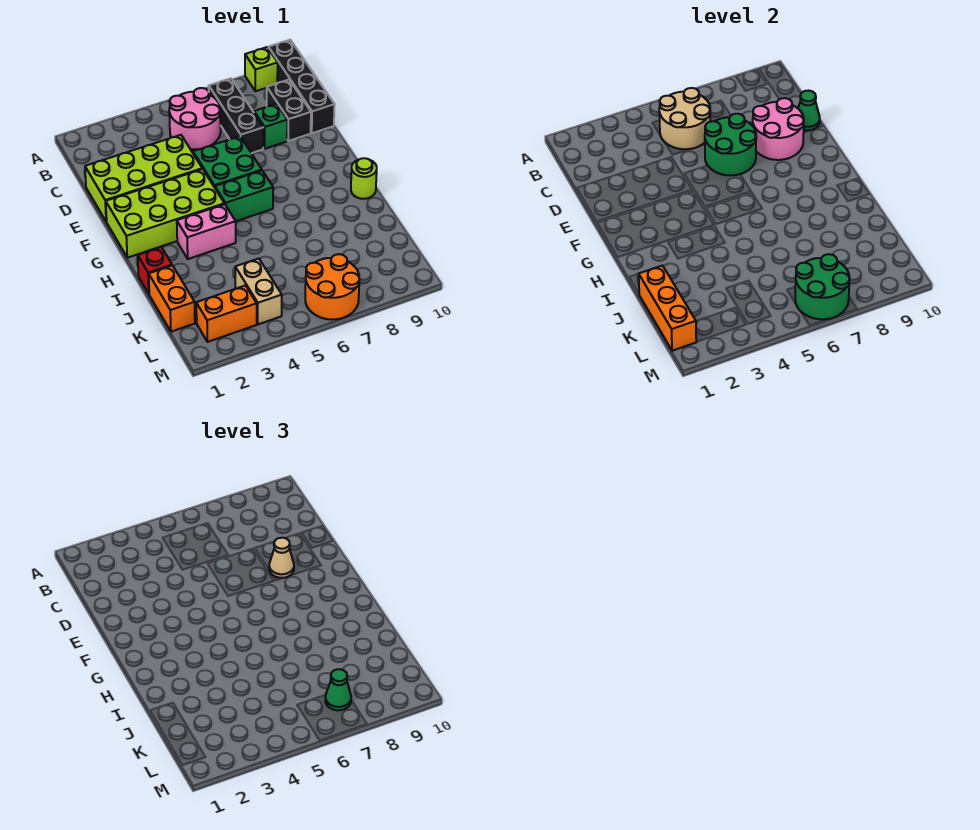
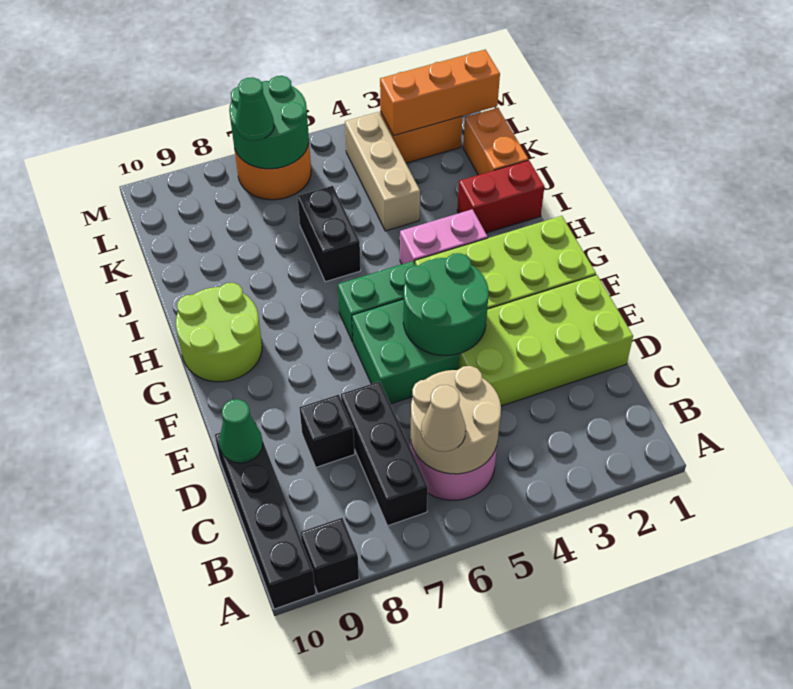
lime 1x1 brick [245,47,278,91] -> black 1x1 brick [301,518,359,594]
black 1x2 brick [267,80,311,141] -> black 1x2 brick moved to [298,186,361,282]
green 2x2 round brick [705,114,756,176] -> green 2x2 round brick moved to [403,253,489,355]
green 1x1 brick [254,104,287,149] -> black 1x1 brick [299,395,355,467]
pink 2x2 round brick [753,98,804,160] -> none
tan 1x1 cone [269,538,294,578] -> tan 1x1 cone moved to [421,385,466,452]
lime 1x1 round brick [351,158,377,199] -> lime 2x2 round brick [176,283,262,382]
red 1x1 brick [138,247,172,294] -> red 1x2 brick [457,160,544,233]
orange 1x3 brick [639,266,696,351] -> orange 1x3 brick turned to [380,50,500,136]
tan 1x2 brick [235,259,282,324] -> tan 1x3 brick [345,112,420,231]

